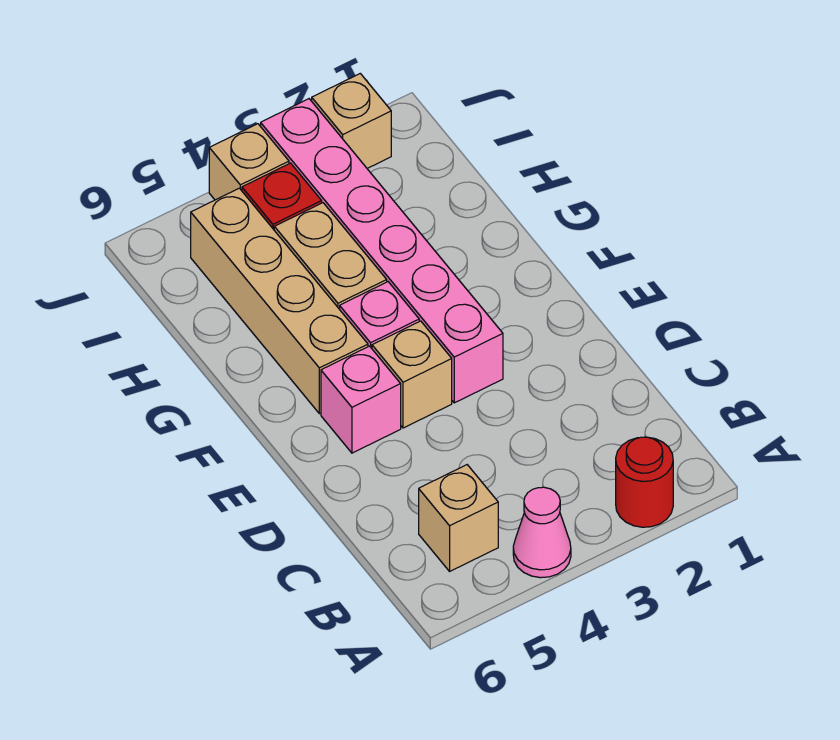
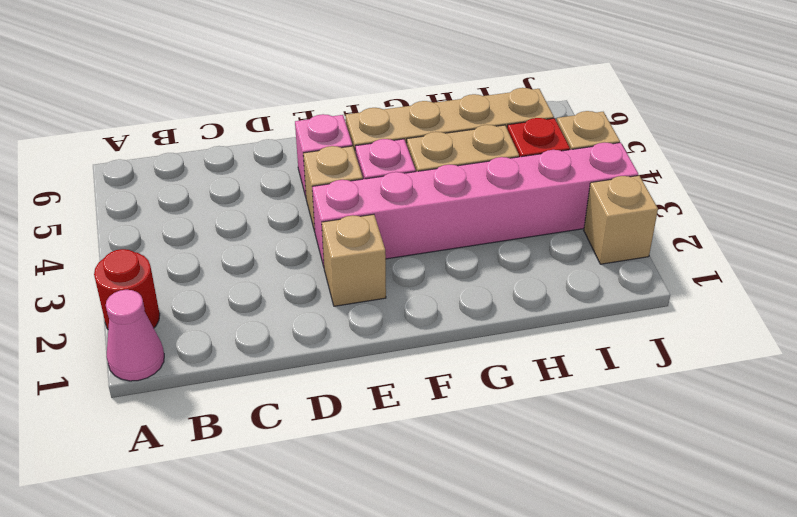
pink 1x1 cone [513,487,571,578] -> pink 1x1 cone moved to [106,290,164,381]
tan 1x1 brick [419,465,498,571] -> tan 1x1 brick moved to [322,214,386,306]

